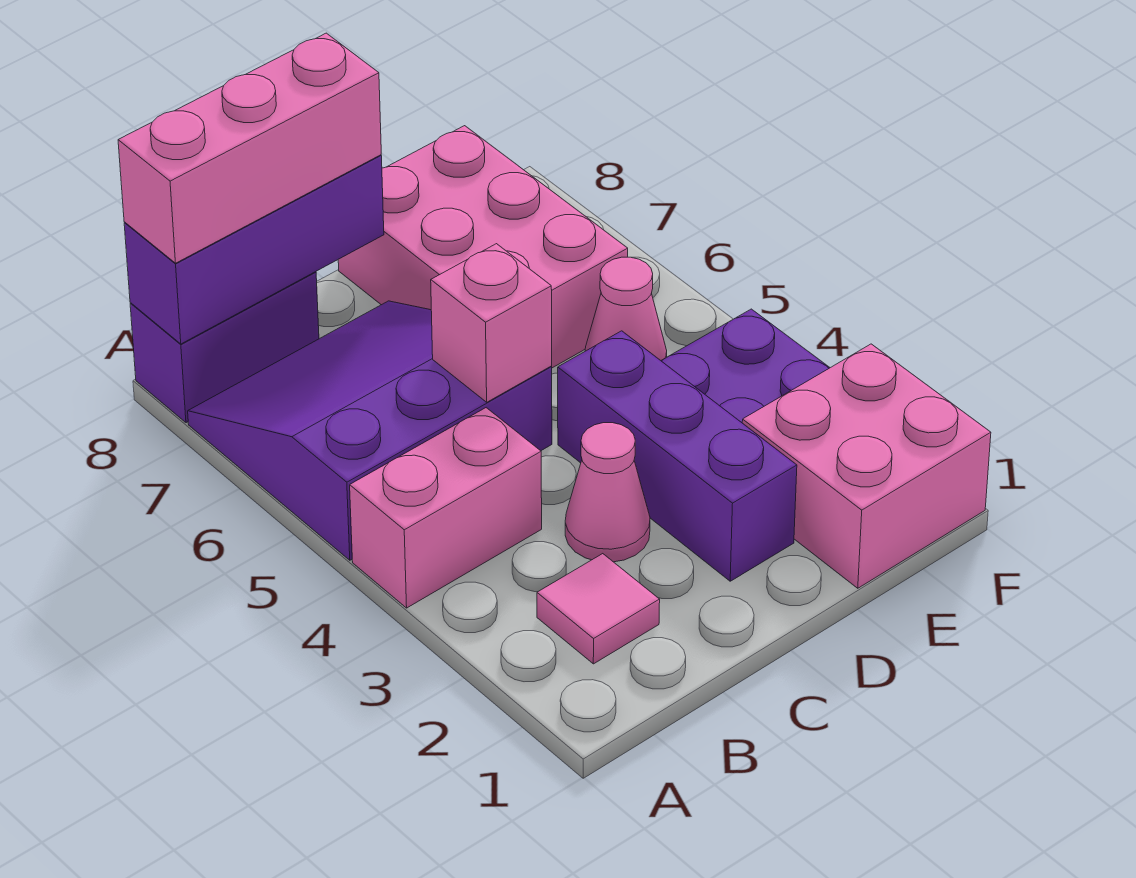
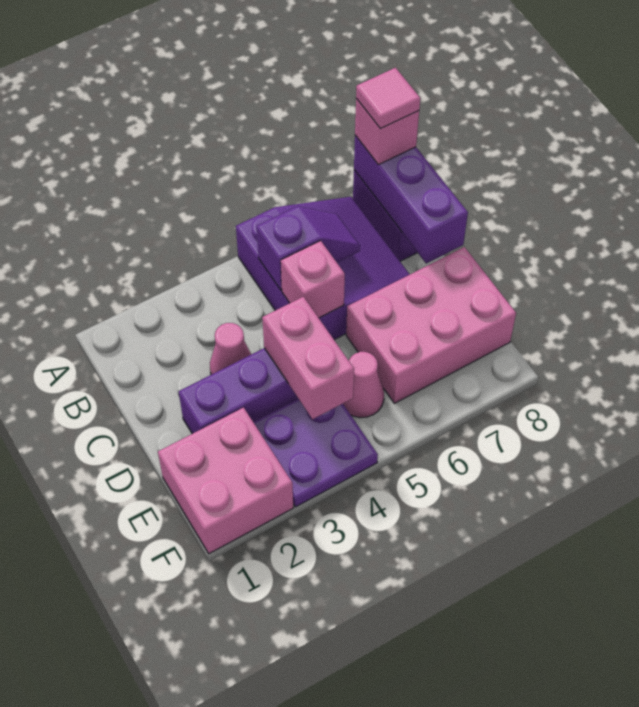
pink 1x2 brick [350,408,542,608] -> pink 1x2 brick moved to [262,297,354,419]
pink 1x3 brick [118,33,381,263] -> pink 1x1 brick [355,99,419,165]
pink 1x1 tile [537,554,660,664] -> pink 1x1 tile moved to [356,68,420,129]
none -> purple 1x2 slope [257,206,360,290]

